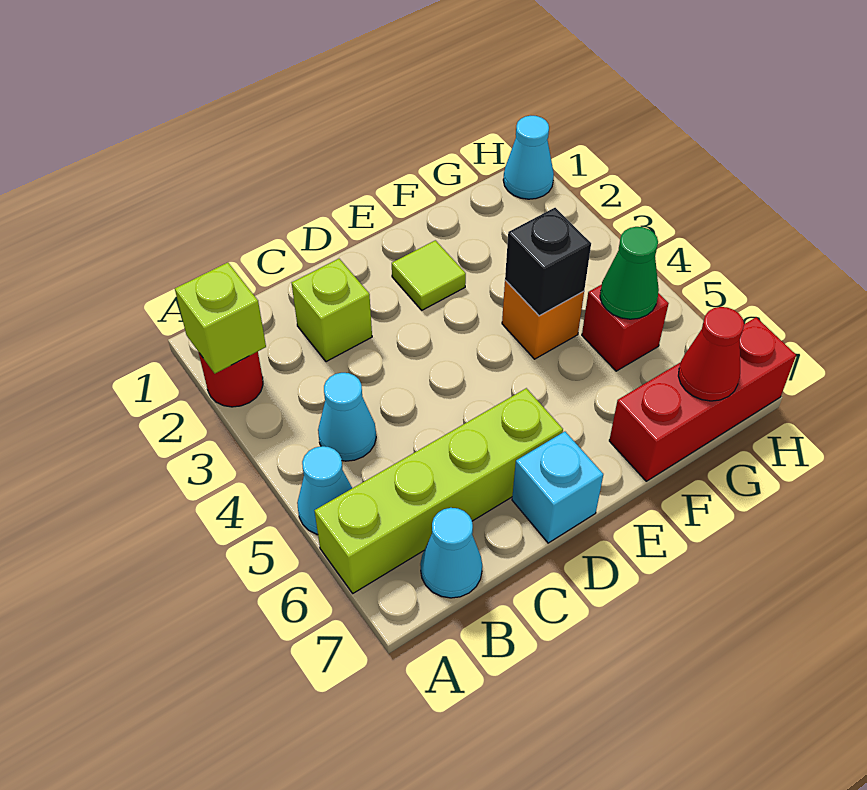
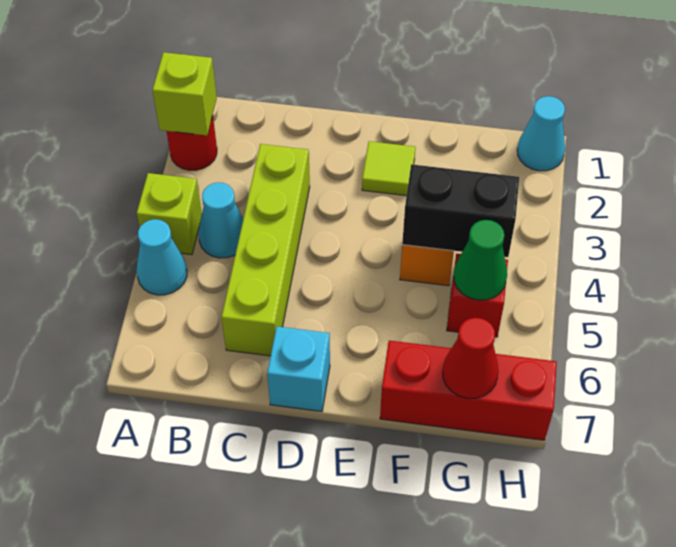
lime 1x4 brick [315,388,563,593] -> lime 1x4 brick turned to [221,144,310,356]
cyan 1x1 cone [420,508,482,598] -> none
lime 1x1 brick [292,259,372,362] -> lime 1x1 brick moved to [137,173,202,255]
black 1x1 brick [505,208,591,316] -> black 1x2 brick [402,164,519,257]

